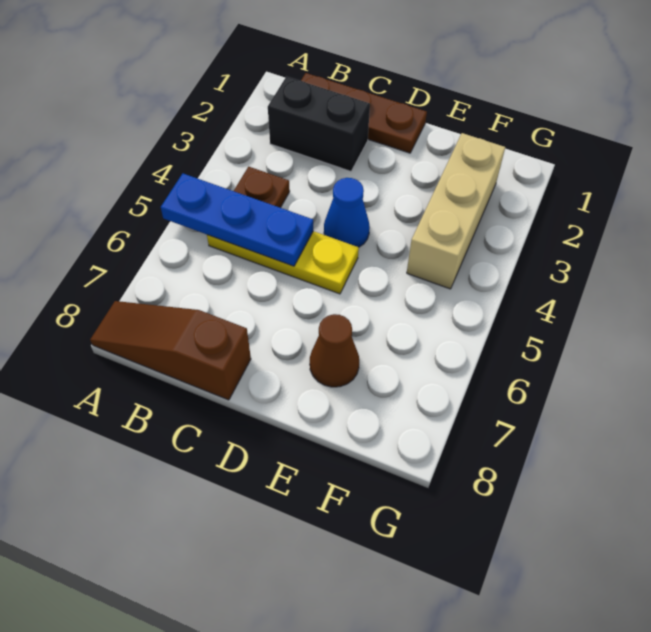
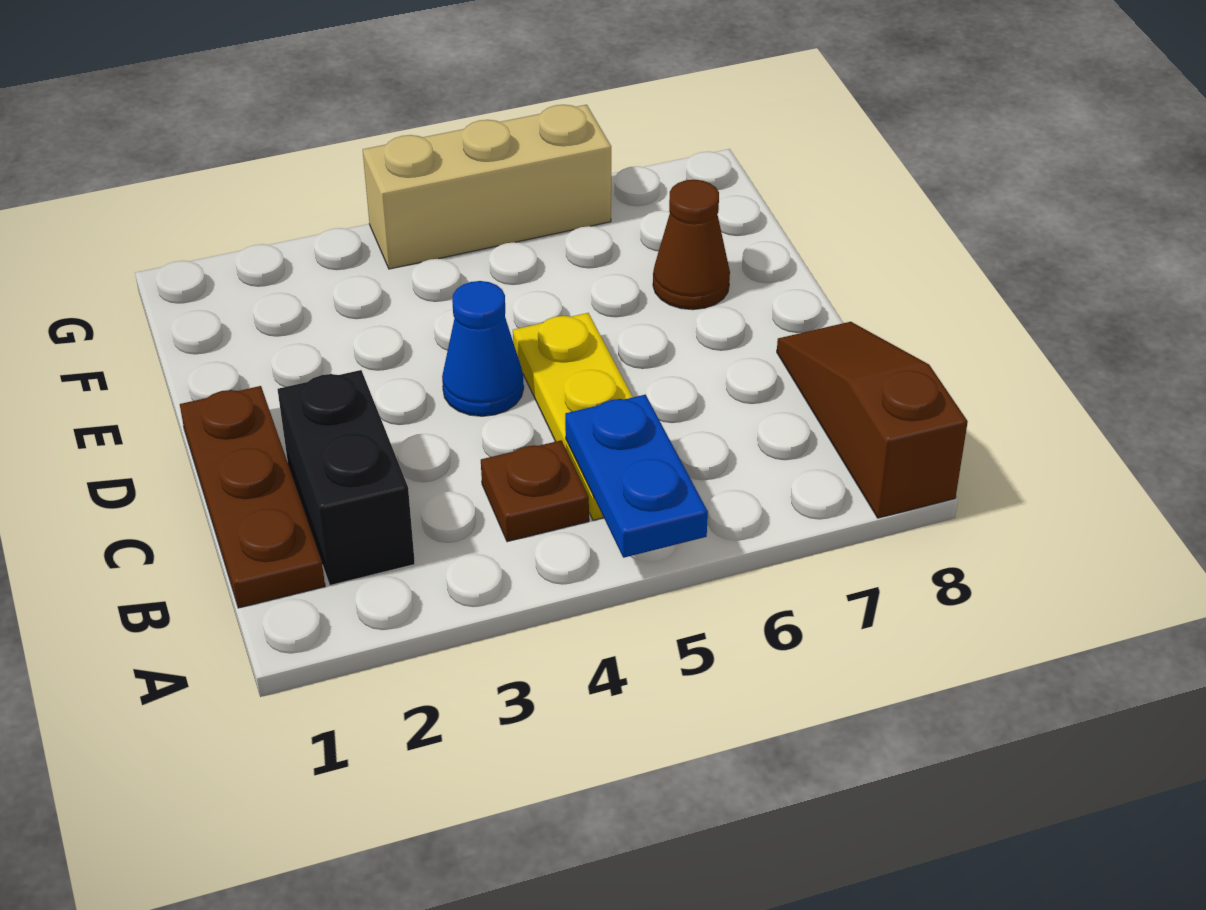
blue 1x3 plate [161,174,313,266] -> blue 1x2 plate [565,395,708,558]
brown 1x3 slope [90,301,251,400] -> brown 1x3 slope turned to [777,322,968,518]
tan 1x3 brick [407,133,505,289] -> tan 1x3 brick moved to [363,105,611,269]

